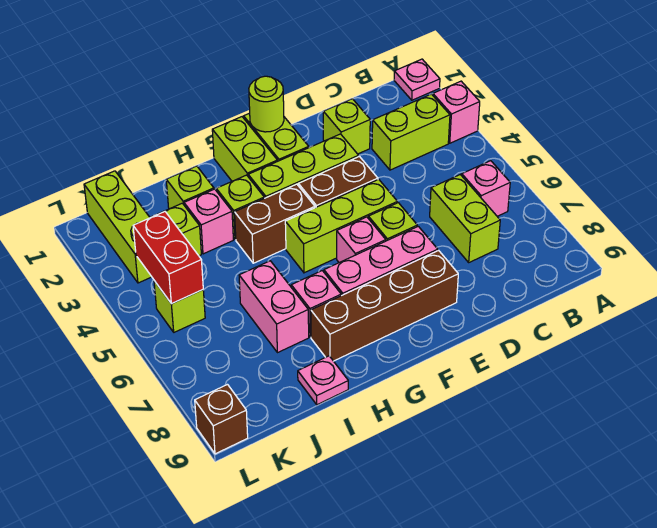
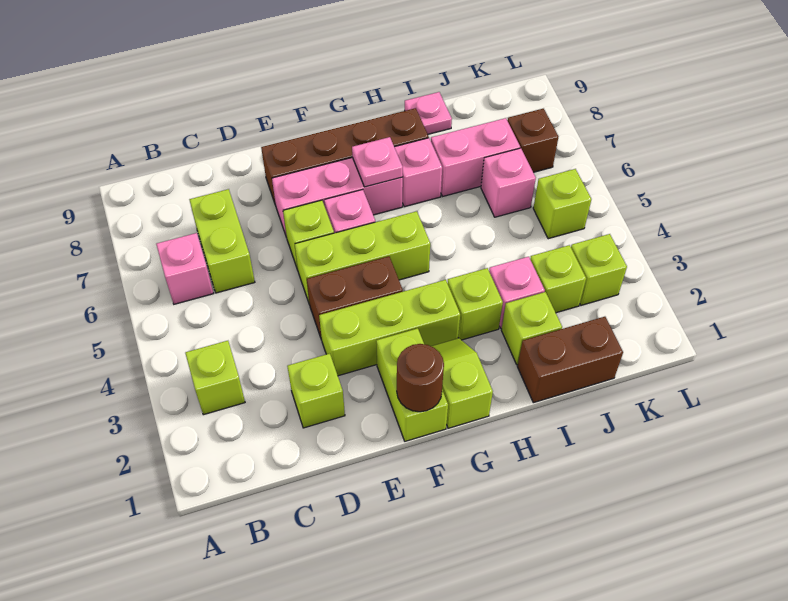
pink 1x1 plate [394,59,440,100] -> pink 1x1 plate moved to [352,137,403,187]
pink 1x1 brick [433,81,480,143] -> pink 1x1 brick moved to [481,148,536,217]
lime 1x2 brick [372,94,450,170] -> lime 1x1 brick [185,341,245,415]
lime 1x1 round brick [249,76,284,132] -> brown 1x1 round brick [397,344,444,412]
lime 1x2 brick [212,117,277,181] -> lime 1x2 slope [431,338,493,428]
brown 1x2 brick [235,184,315,263] -> brown 1x2 brick moved to [517,317,623,403]
pink 1x2 brick [239,261,309,353] -> pink 1x2 brick turned to [431,118,520,196]
lime 1x3 brick [84,171,152,283] -> lime 1x1 brick [571,234,627,305]
red 1x2 brick [133,212,203,304] -> none
brown 1x1 brick [195,385,248,454] -> brown 1x1 brick moved to [507,109,558,172]

